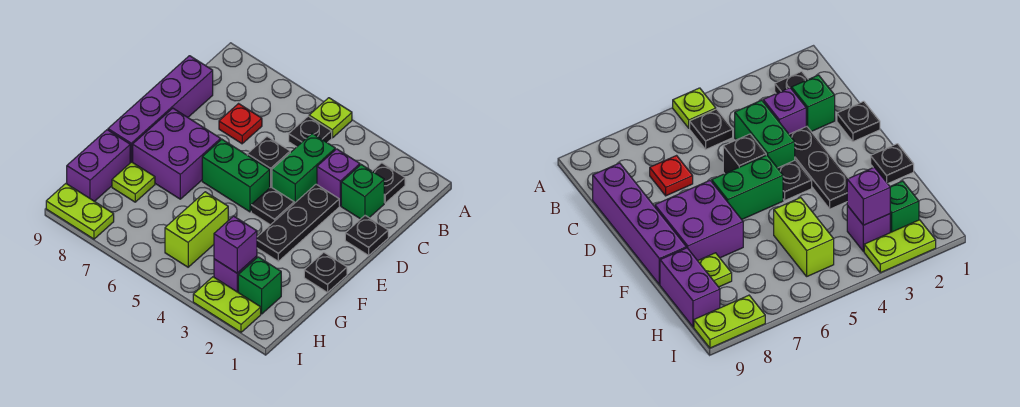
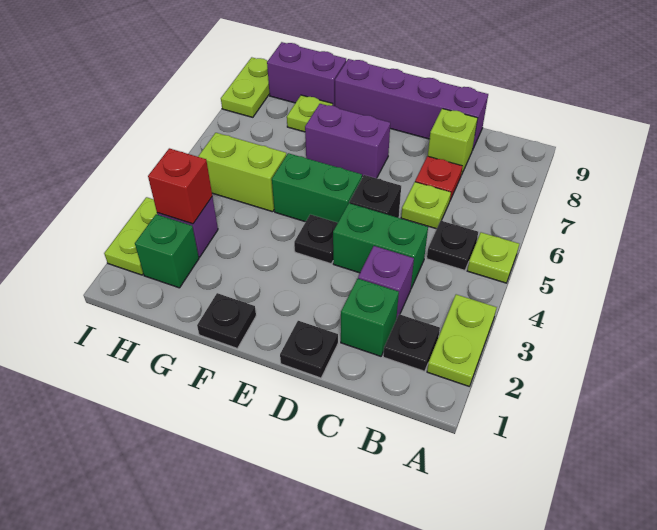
none -> lime 1x2 plate [427,294,497,386]
none -> lime 1x1 plate [401,182,451,229]
none -> lime 1x1 brick [428,109,478,175]
black 1x3 plate [257,184,339,261] -> none
green 1x2 brick [202,139,270,212] -> green 1x2 brick turned to [272,153,362,223]
purple 2x2 brick [133,108,221,199] -> purple 1x2 brick [305,104,390,178]
purple 1x1 brick [214,216,257,273] -> red 1x1 brick [148,148,212,224]

